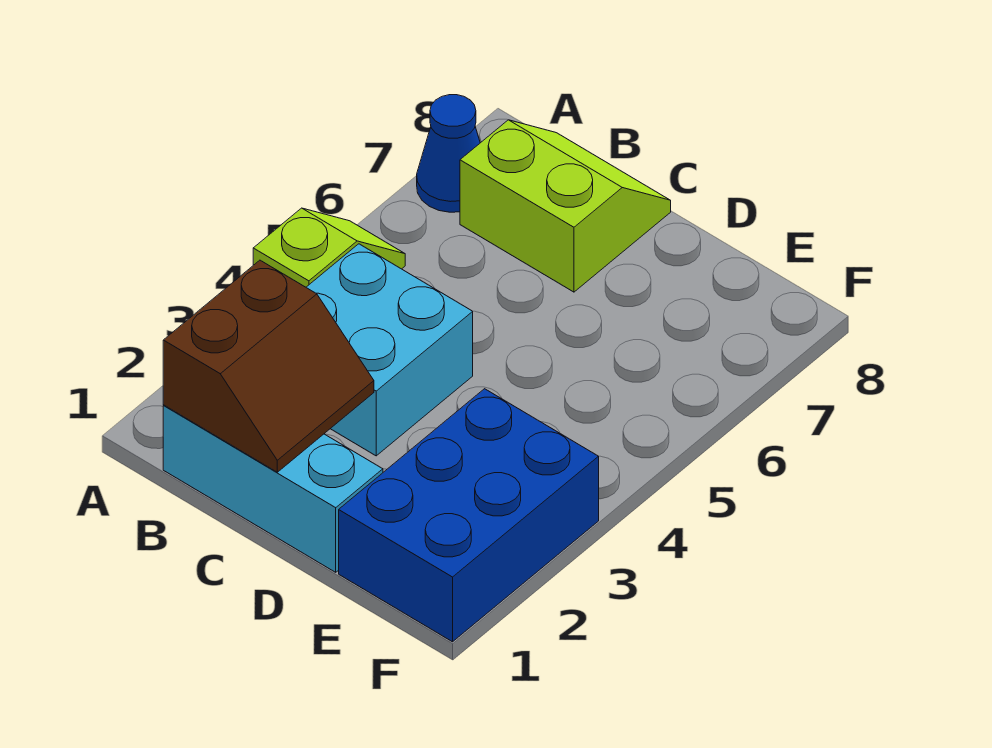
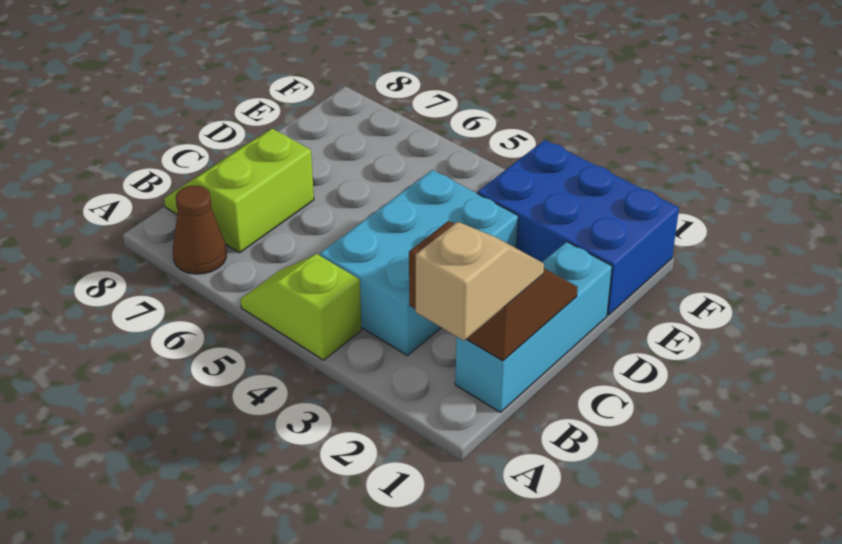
none -> tan 1x2 slope [416,222,544,341]
blue 1x1 cone [417,95,480,212] -> brown 1x1 cone [173,185,226,274]
cyan 2x2 brick [306,244,473,456] -> cyan 2x3 brick [320,170,518,356]

